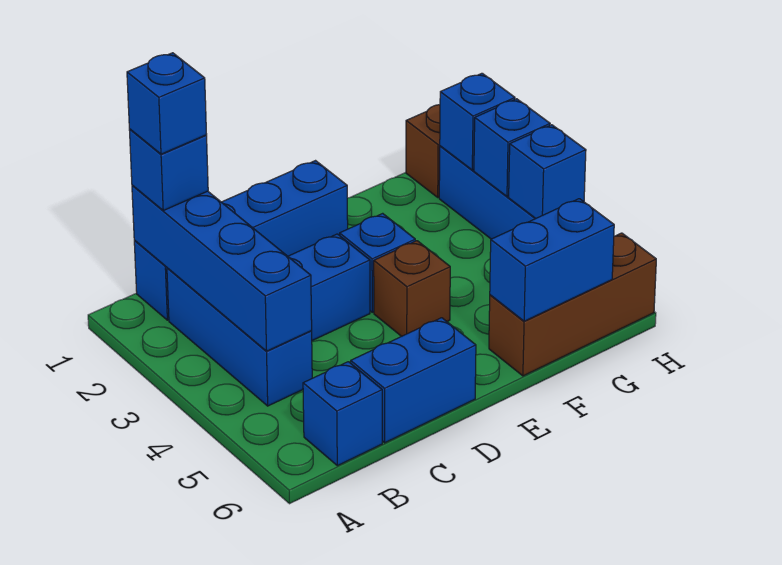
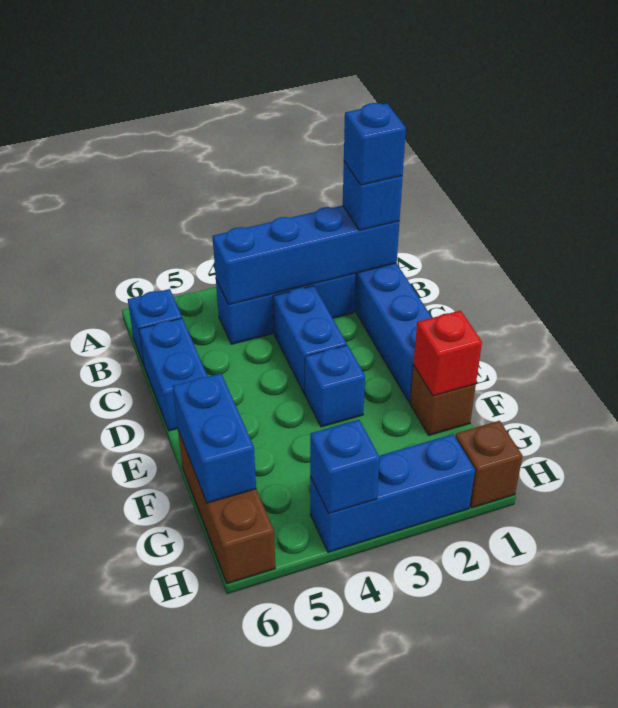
brown 1x1 brick [374,241,450,336] -> brown 1x1 brick moved to [410,365,476,435]
none -> red 1x1 brick [413,311,482,396]
blue 1x1 brick [440,73,515,170] -> none
blue 1x1 brick [474,99,550,196] -> none

